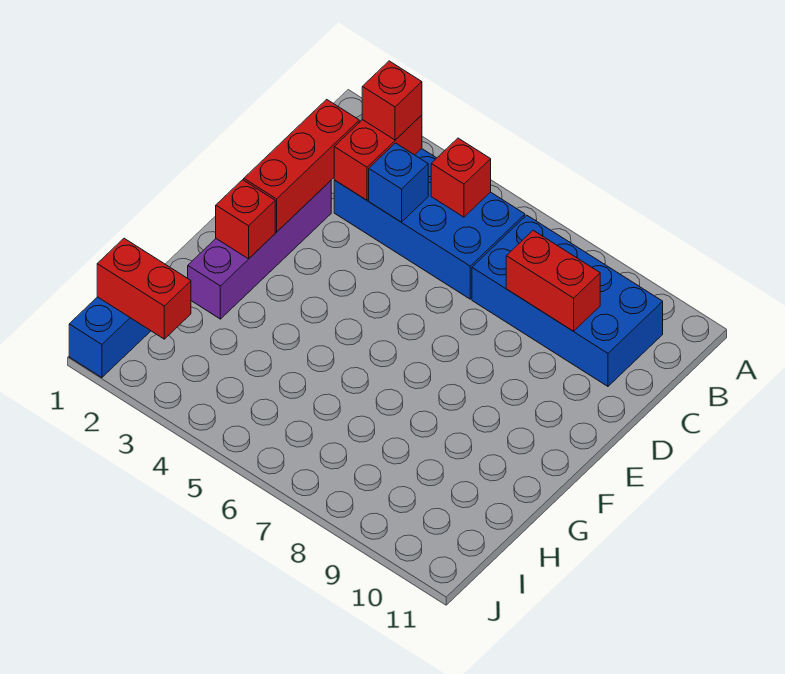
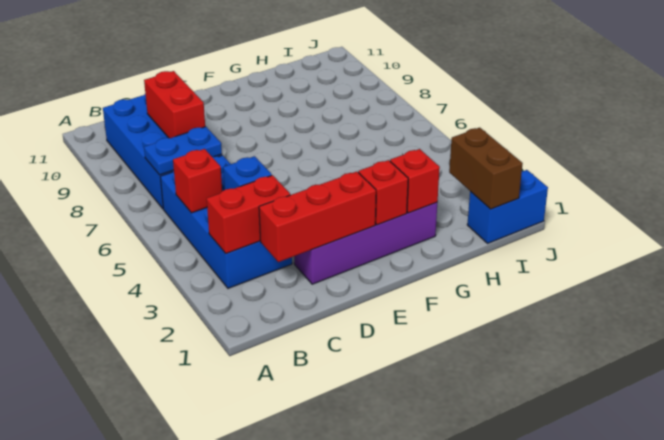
red 1x1 brick [362,61,422,140] -> red 1x1 brick moved to [390,149,440,213]
none -> blue 1x2 plate [144,127,222,175]
red 1x2 brick [97,238,191,339] -> brown 1x2 brick [449,128,523,209]

